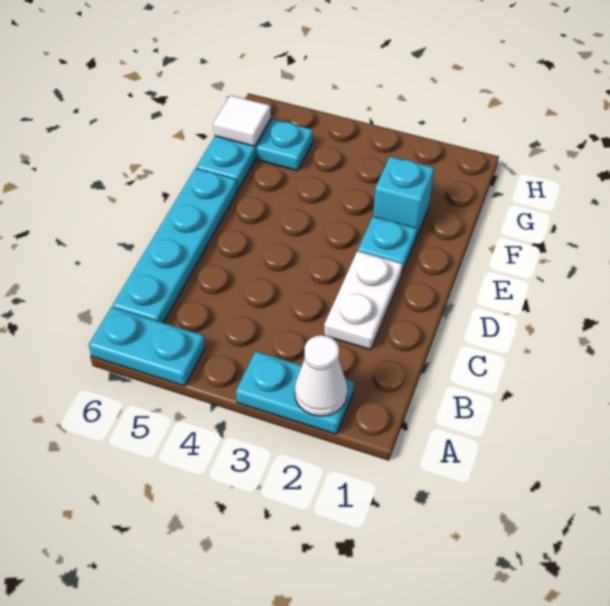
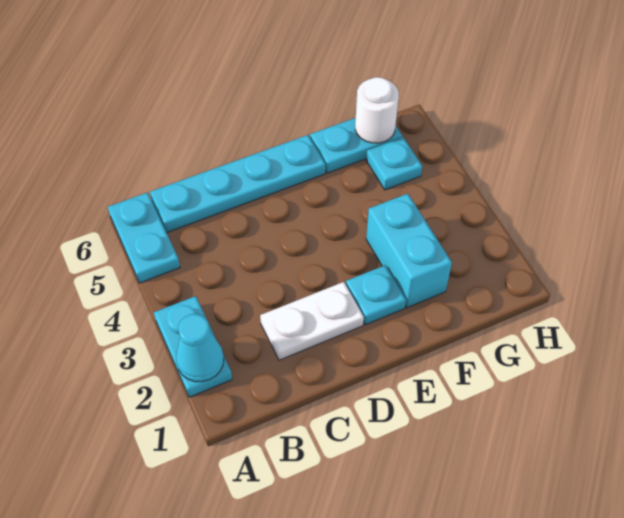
white 1x1 cone [295,335,347,416] -> cyan 1x1 cone [176,314,224,382]
cyan 1x1 brick [373,157,434,238] -> cyan 1x2 brick [366,194,452,308]
white 1x1 tile [213,95,271,146] -> white 1x1 round brick [355,77,399,143]

